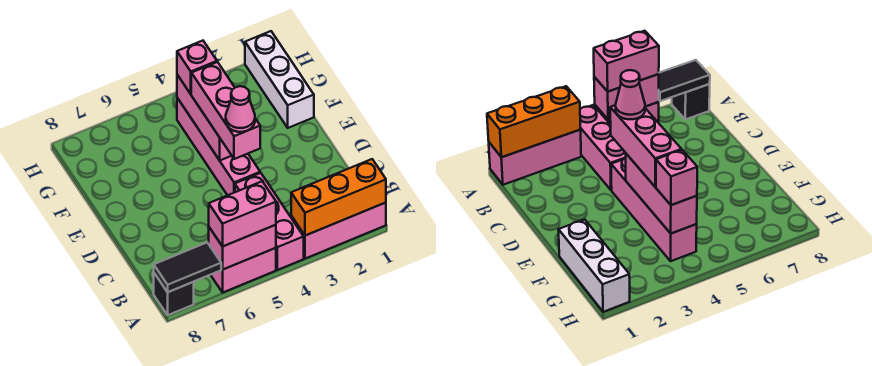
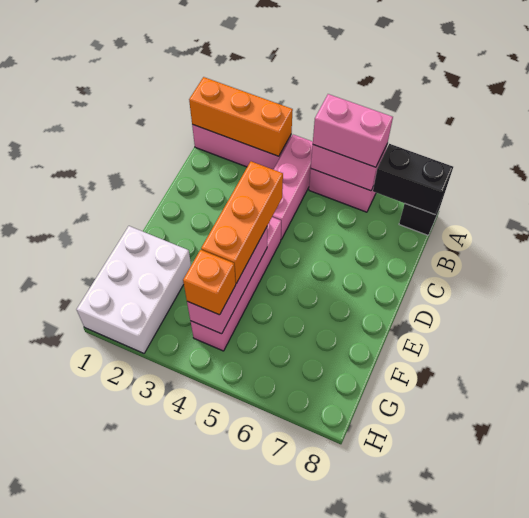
black 1x2 tile [154,243,221,292] -> black 1x2 brick [373,144,453,215]
pink 1x3 brick [191,62,260,159] -> orange 1x3 brick [201,161,283,283]
pink 1x1 cone [226,86,255,132] -> none
white 1x3 brick [245,31,314,128] -> white 2x3 brick [76,226,191,353]
pink 1x1 brick [177,41,217,94] -> orange 1x1 brick [183,250,236,315]

